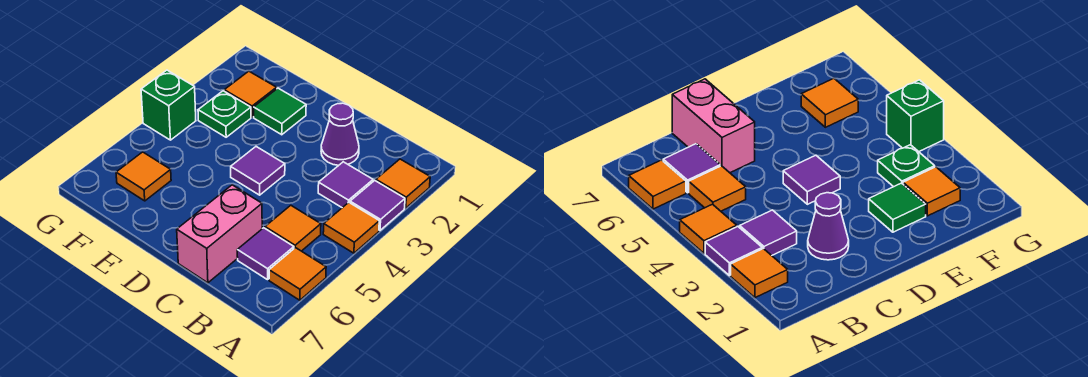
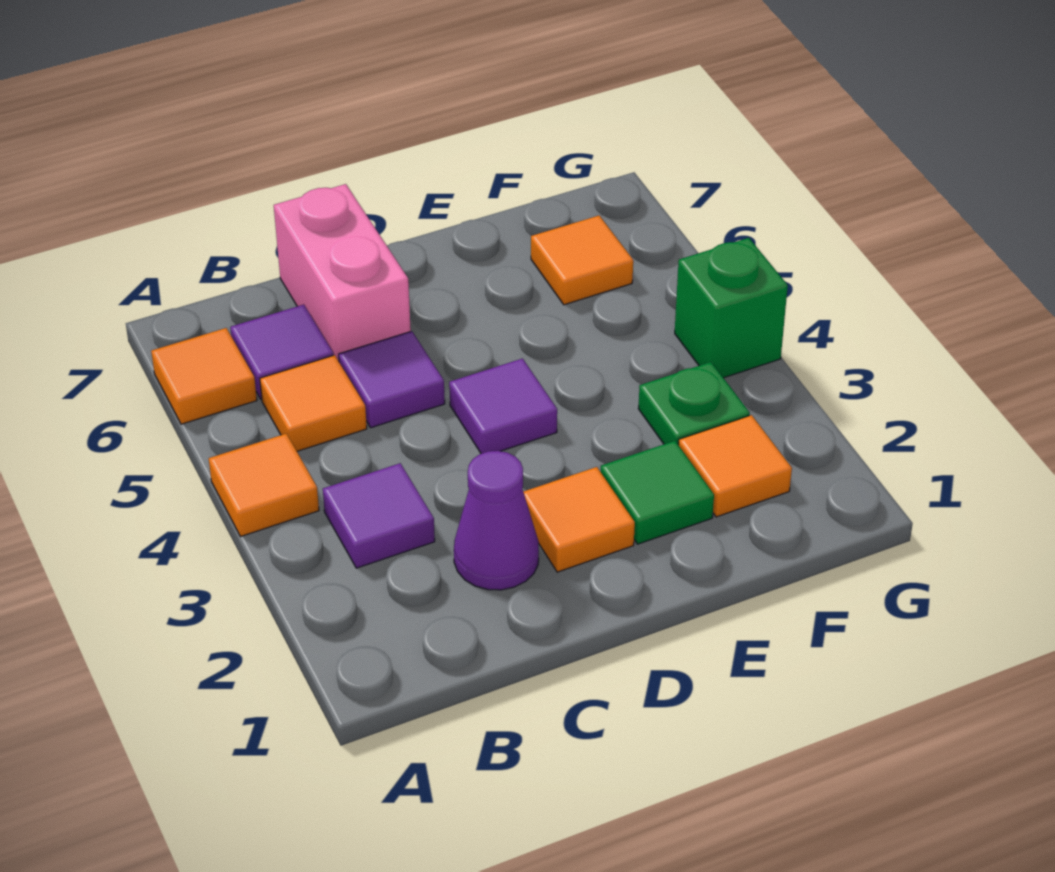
orange 1x1 tile [376,159,430,208] -> orange 1x1 tile moved to [523,467,635,572]
purple 1x1 tile [350,180,405,230] -> purple 1x1 tile moved to [339,331,445,428]

